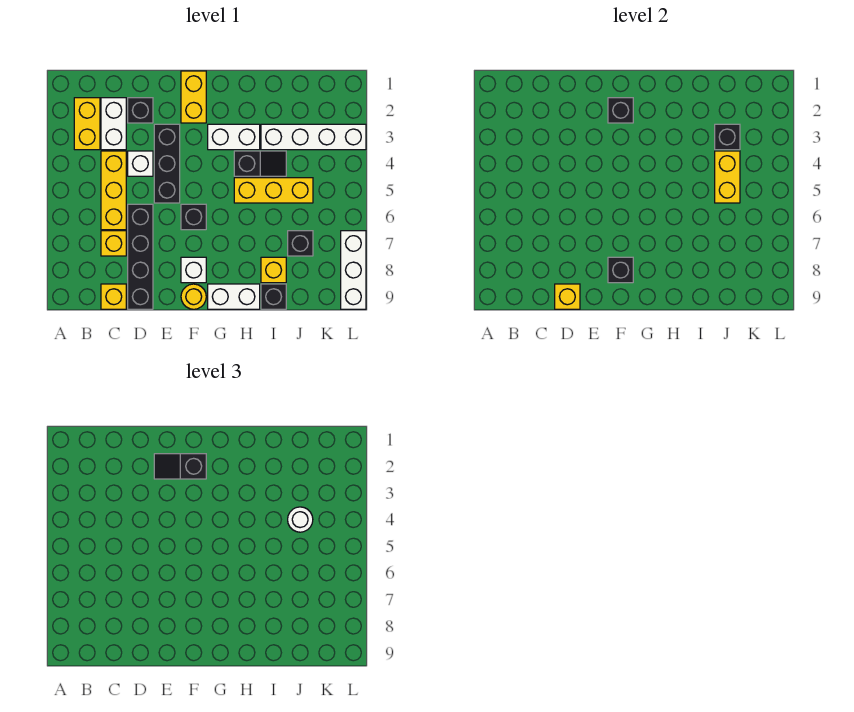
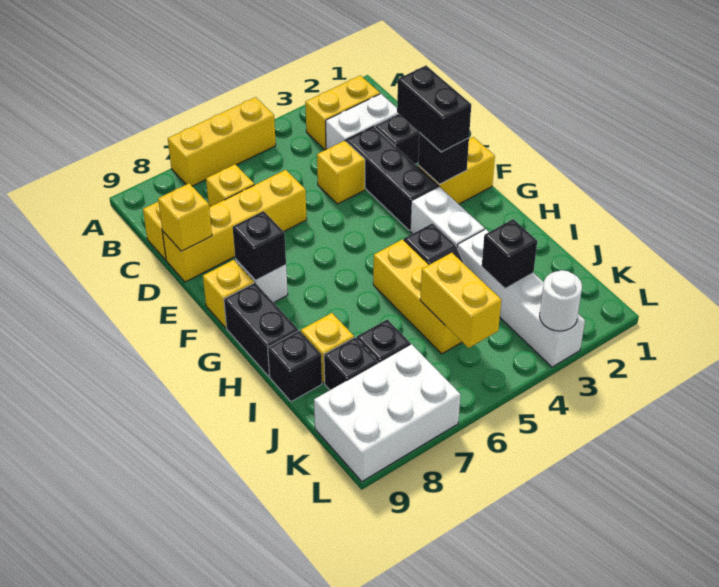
yellow 1x3 brick [101,151,126,230] -> yellow 1x3 brick moved to [168,97,276,186]
white 1x1 brick [128,151,153,176] -> yellow 1x1 brick [317,141,365,204]
black 1x4 brick [128,204,153,309] -> yellow 1x4 brick [162,170,307,282]
black 1x2 slope [154,454,206,479] -> black 1x2 brick [397,66,471,152]
black 1x3 brick [154,124,180,203] -> black 1x3 brick turned to [346,126,438,230]
black 1x1 brick [181,204,206,230] -> black 1x1 brick moved to [324,338,378,390]
yellow 1x1 round brick [181,284,206,309] -> yellow 1x1 brick [203,260,254,328]
white 1x2 brick [208,284,260,309] -> black 1x2 brick [224,283,298,376]
yellow 1x2 brick [715,151,740,203] -> yellow 1x2 brick turned to [420,253,501,348]
white 1x1 round brick [288,507,313,532] -> white 1x1 round brick moved to [539,270,582,331]
white 1x3 brick [341,231,366,309] -> white 2x3 brick [314,344,461,481]

